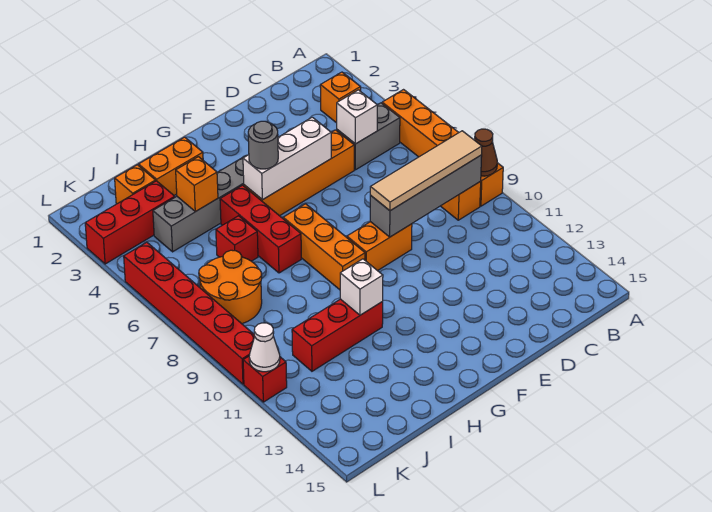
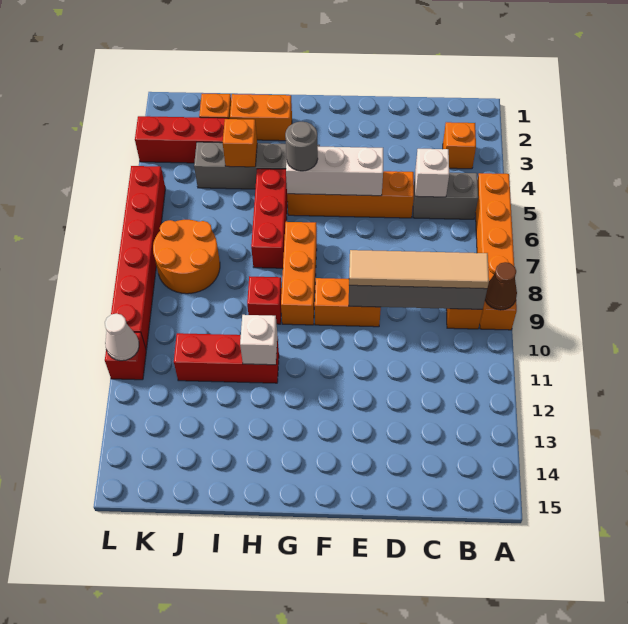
red 1x1 brick [216,216,258,261] -> red 1x1 brick moved to [247,276,282,324]

